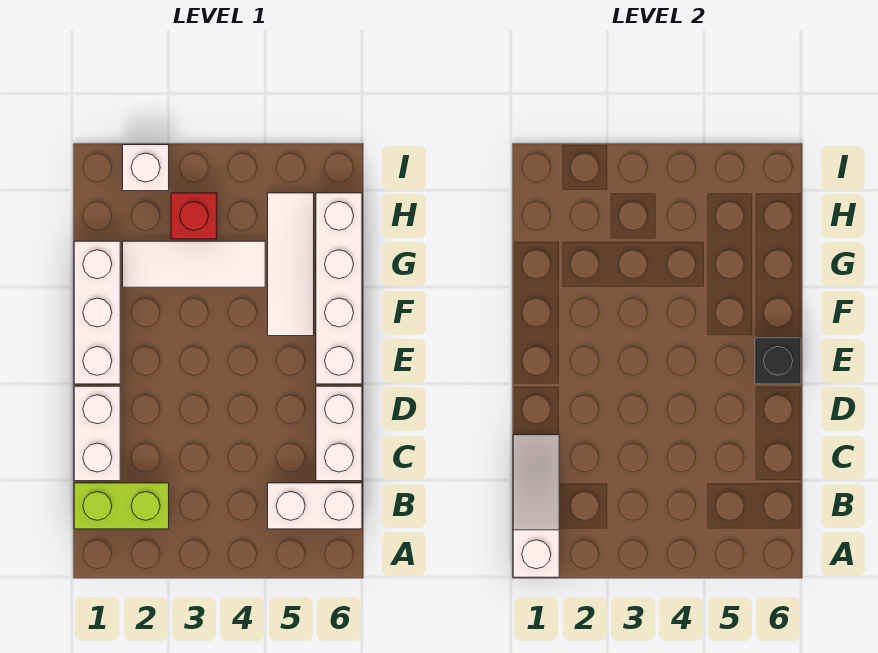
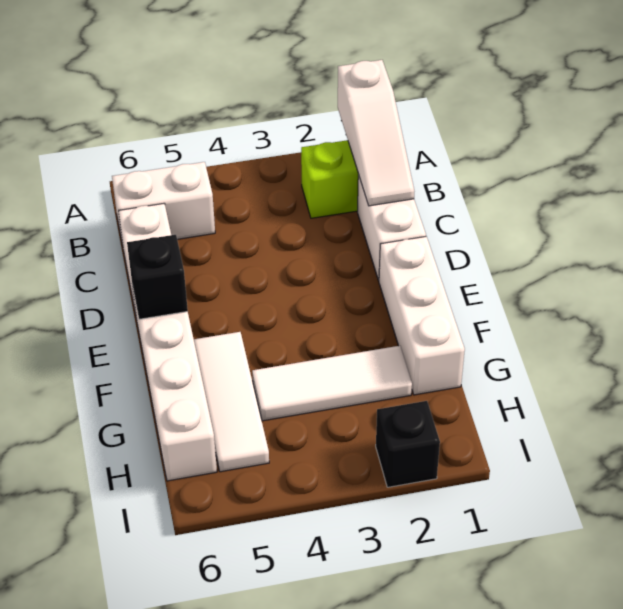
red 1x1 brick [171,193,217,239] -> none
white 1x1 brick [123,145,169,191] -> black 1x1 brick [376,401,440,487]

